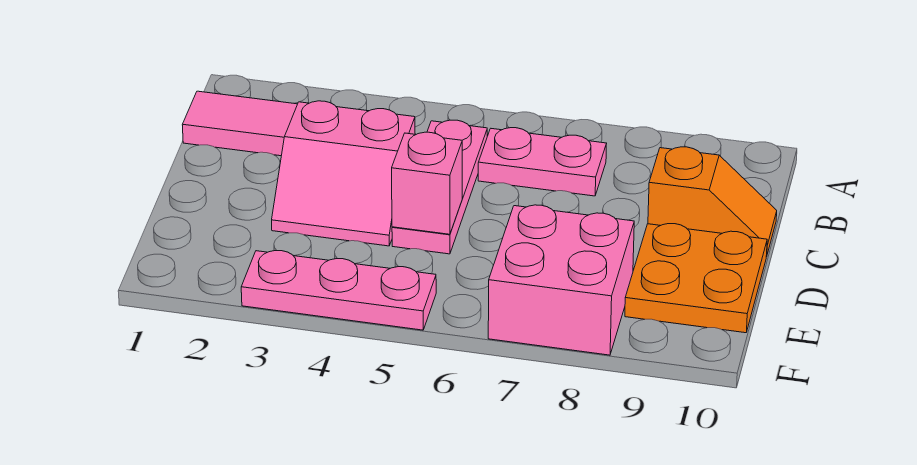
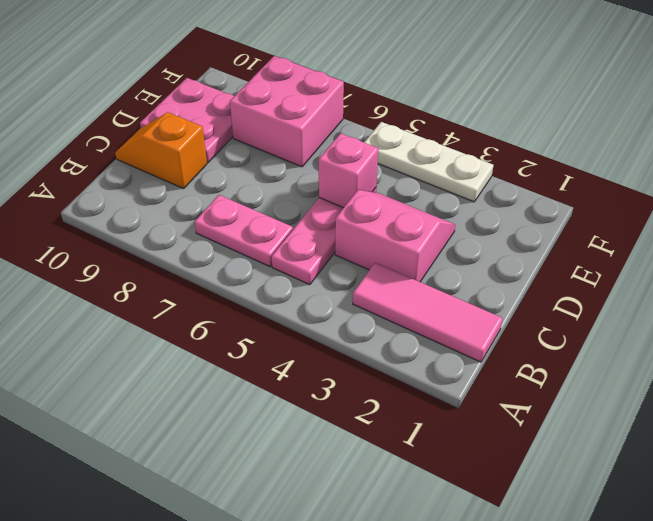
orange 2x2 plate [625,224,767,333] -> pink 2x2 plate [140,78,234,163]
pink 1x3 plate [241,251,436,330] -> white 1x3 plate [364,122,493,202]

